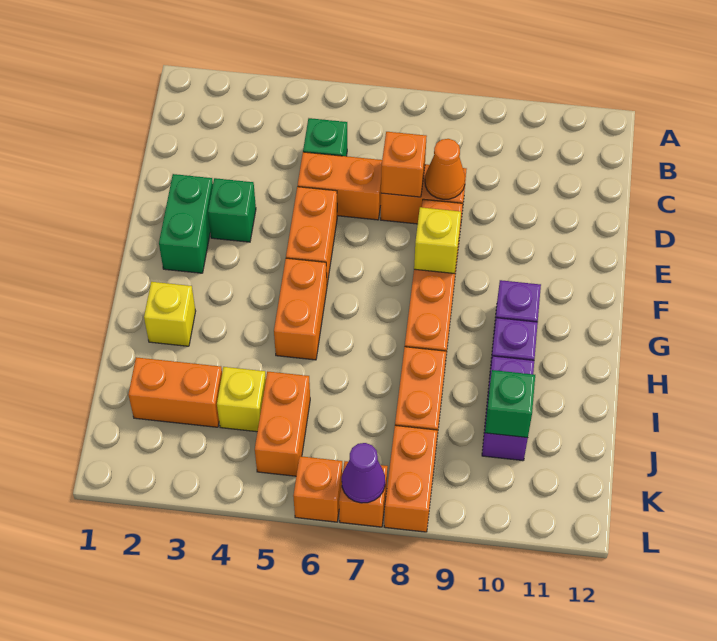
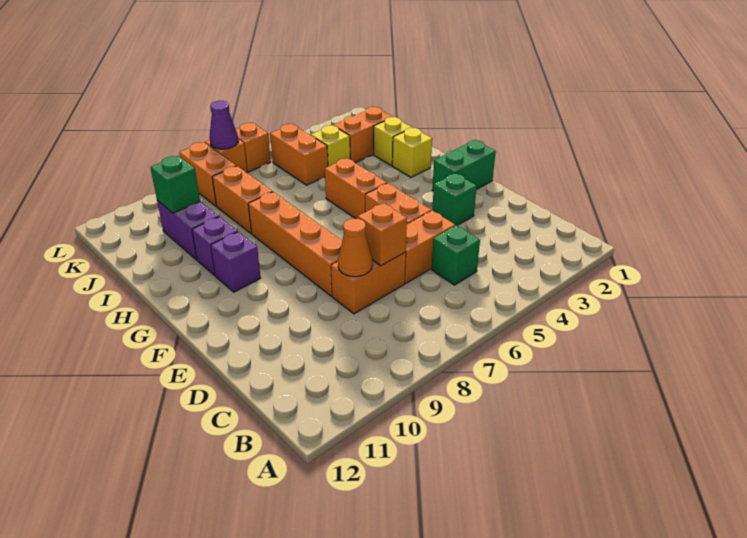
green 1x2 brick [159,174,213,273] -> green 1x2 brick turned to [432,140,496,190]
yellow 1x1 brick [414,207,461,274] -> yellow 1x1 brick moved to [374,117,412,166]

